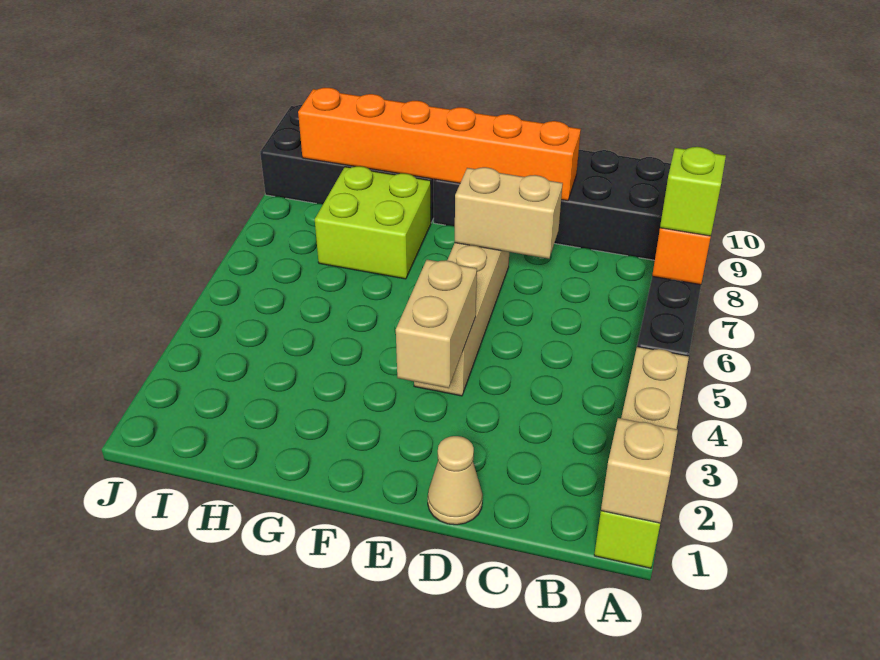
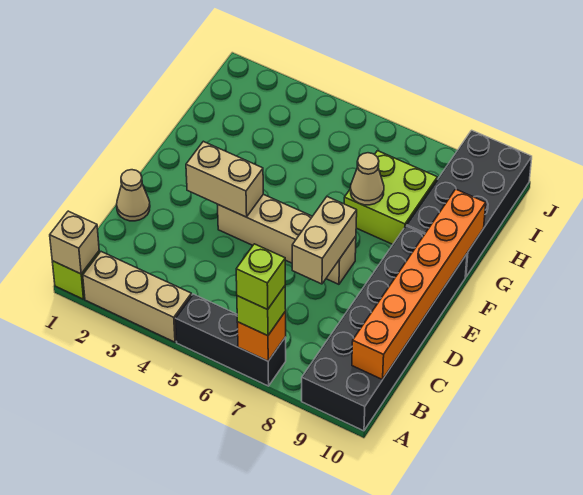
none -> lime 1x1 brick [236,244,285,309]
orange 1x6 brick [298,88,581,201] -> orange 1x6 brick moved to [352,189,486,380]
none -> tan 1x1 cone [351,153,384,205]

